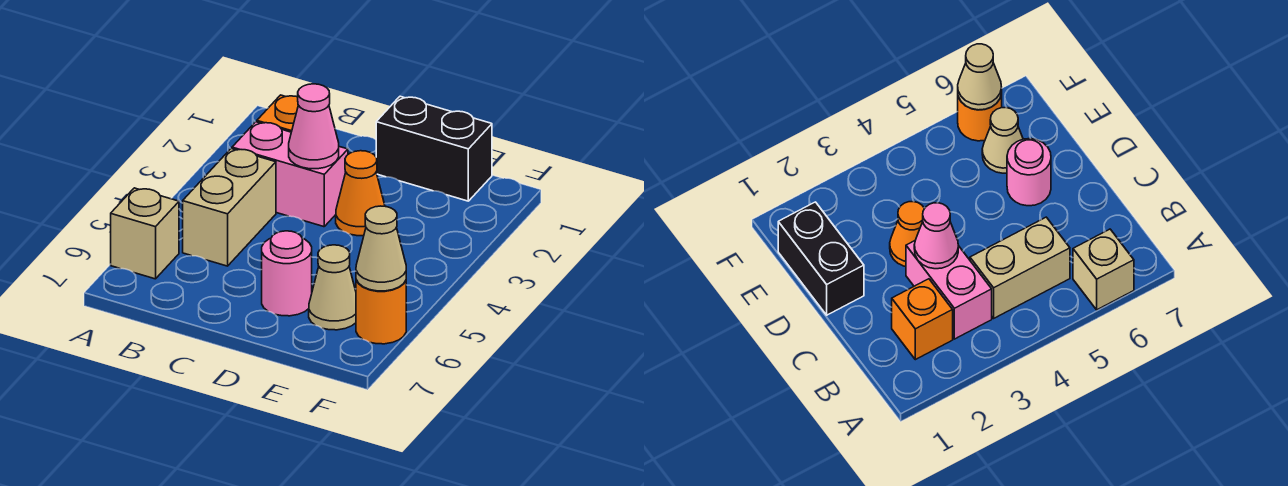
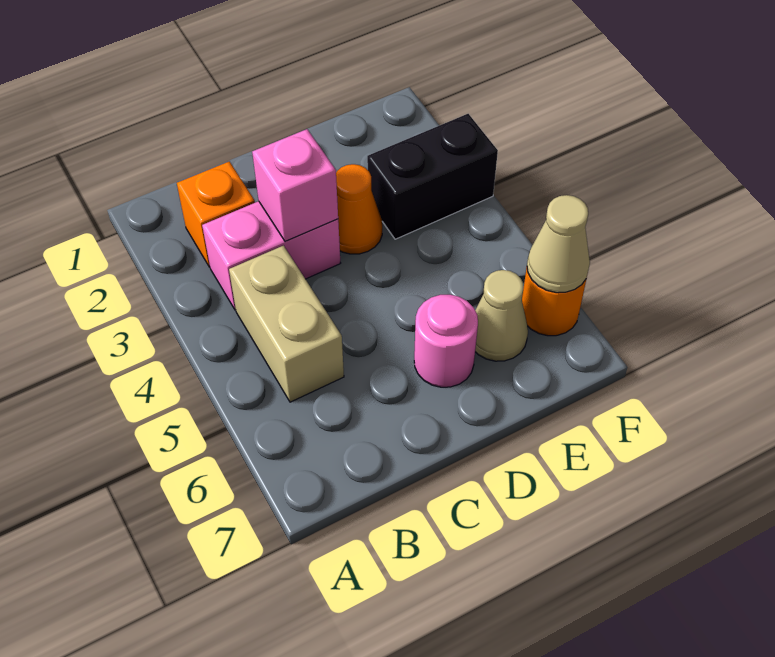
tan 1x1 brick [111,188,179,279] -> none
pink 1x1 cone [289,84,339,169] -> pink 1x1 brick [252,129,338,241]
black 1x2 brick [376,96,492,201] -> black 1x2 brick moved to [367,114,498,239]

